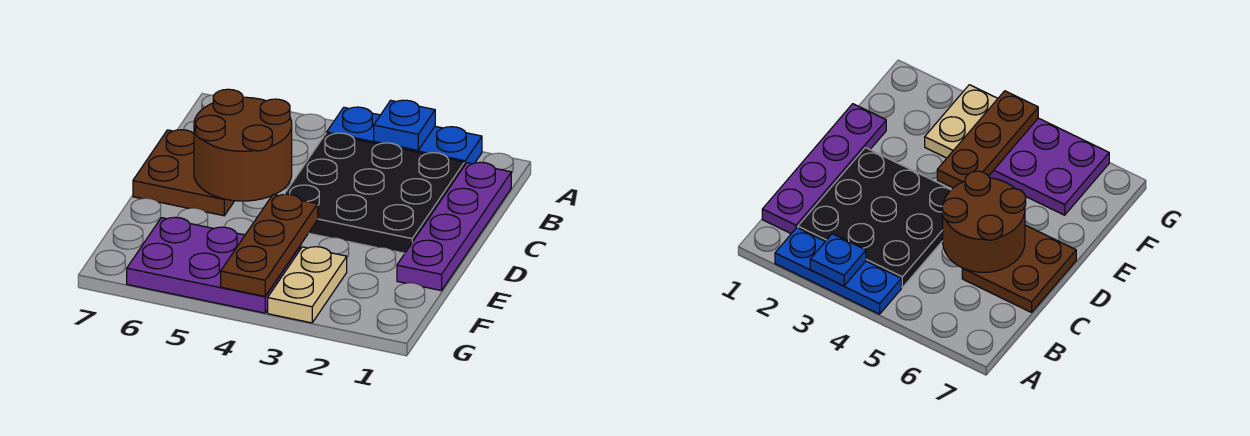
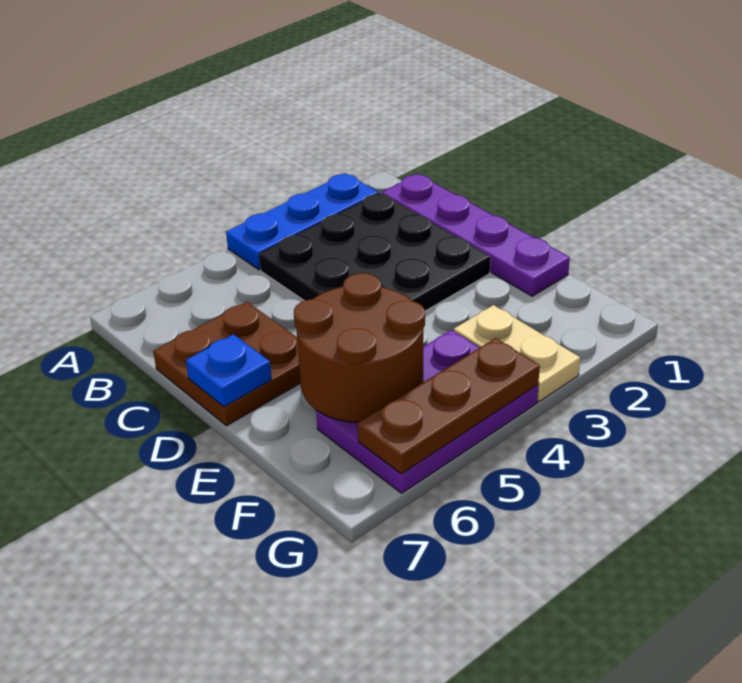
blue 1x1 plate [374,100,435,150] -> blue 1x1 plate moved to [186,334,272,407]
brown 2x2 round brick [194,89,292,201] -> brown 2x2 round brick moved to [294,273,425,422]
brown 1x3 plate [221,194,318,296] -> brown 1x3 plate turned to [358,338,540,474]

